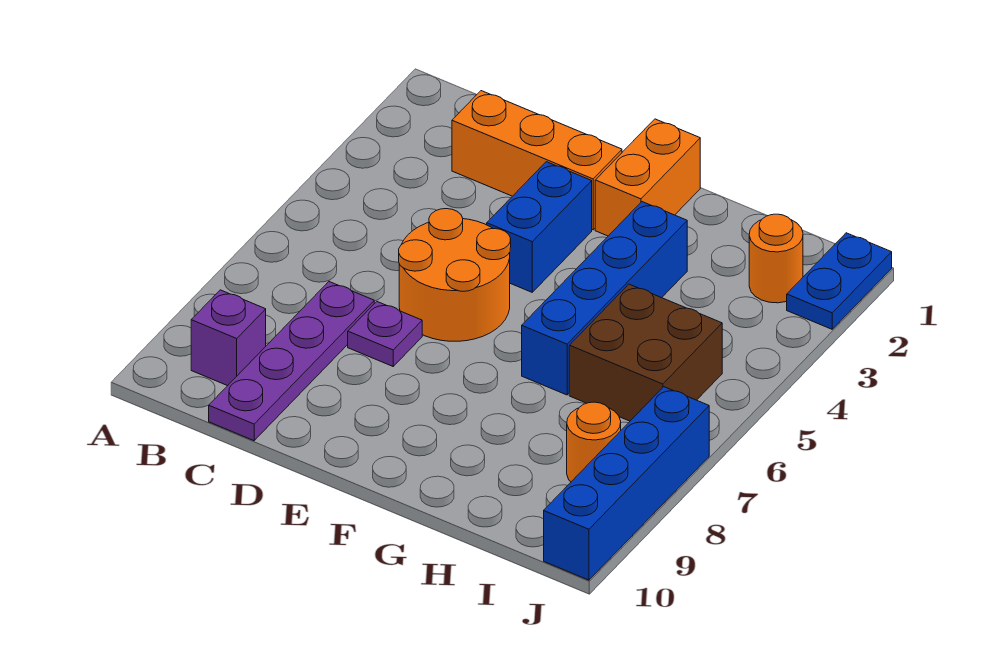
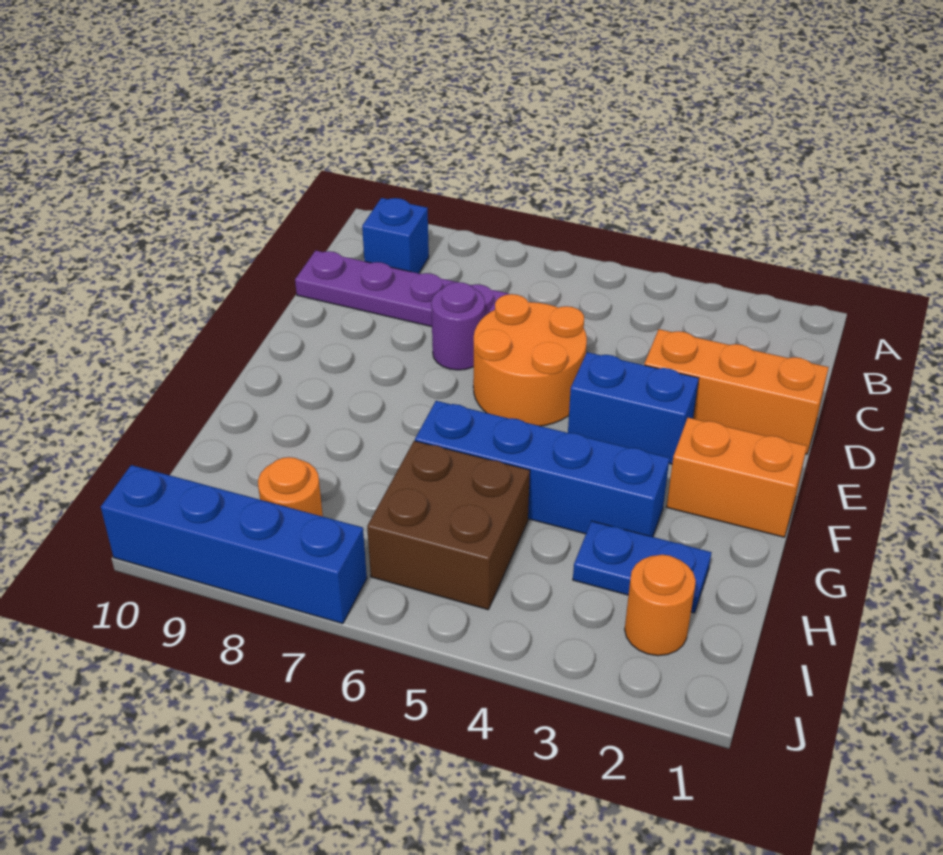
purple 1x1 brick [191,290,266,386] -> blue 1x1 brick [362,198,429,273]
orange 1x3 brick [452,91,622,230] -> orange 1x3 brick turned to [644,329,829,454]
purple 1x1 plate [348,302,422,366] -> purple 1x1 round brick [431,282,485,370]
blue 1x2 plate [787,233,892,329] -> blue 1x2 plate moved to [573,521,712,613]

